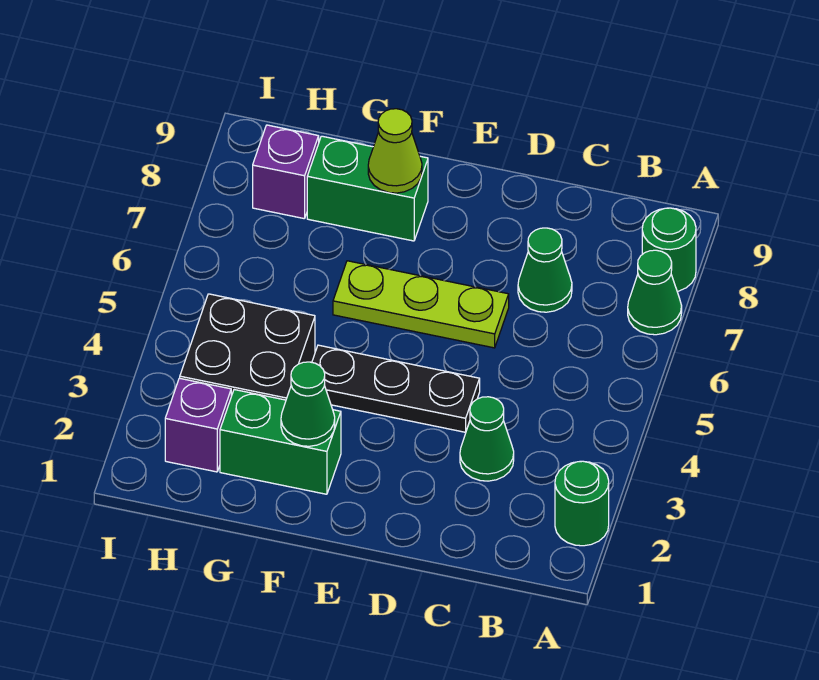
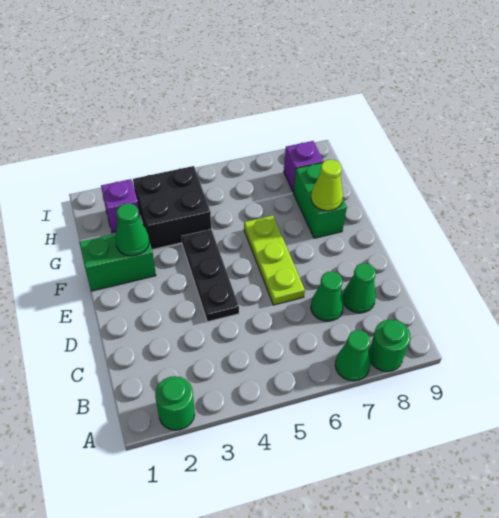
green 1x1 cone [460,397,514,481] -> green 1x1 cone moved to [343,263,376,313]
green 1x2 brick [220,390,341,494] -> green 1x2 brick turned to [79,228,156,291]

